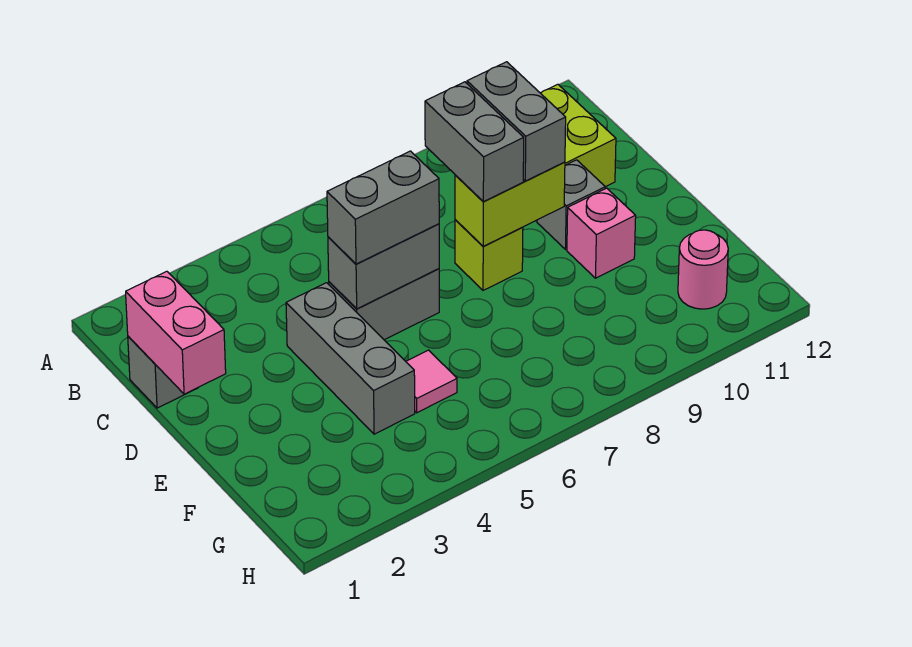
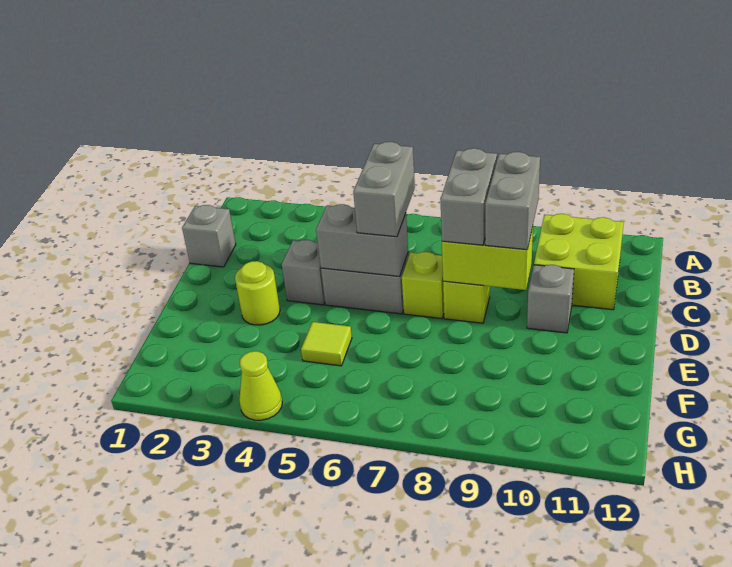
pink 1x2 brick [126,271,226,394] -> none
grey 1x3 brick [286,283,415,434] -> grey 1x1 brick [282,240,325,305]
grey 1x2 brick [327,151,439,264] -> grey 1x2 brick turned to [353,142,415,237]
none -> lime 1x1 brick [402,252,444,319]
none -> lime 1x1 round brick [235,261,280,325]
pink 1x1 brick [567,188,636,278] -> none
pink 1x1 tile [406,350,457,413] -> lime 1x1 tile [301,322,352,366]
pink 1x1 round brick [678,230,728,309] -> none
none -> lime 1x1 cone [239,351,282,420]

